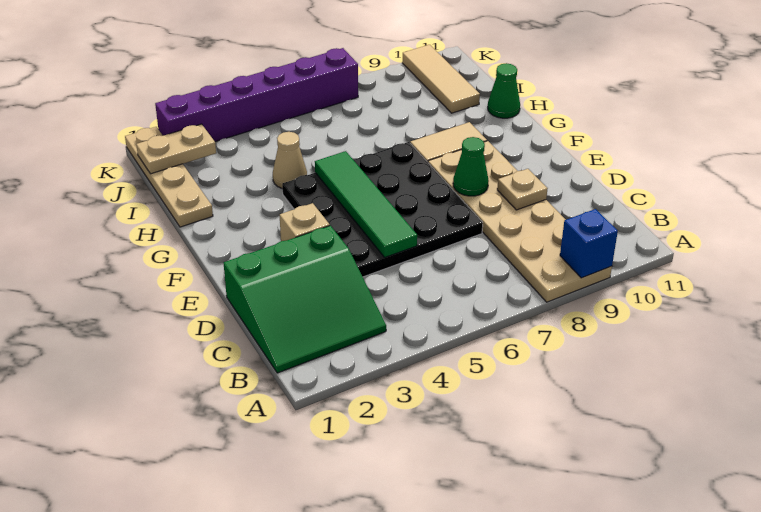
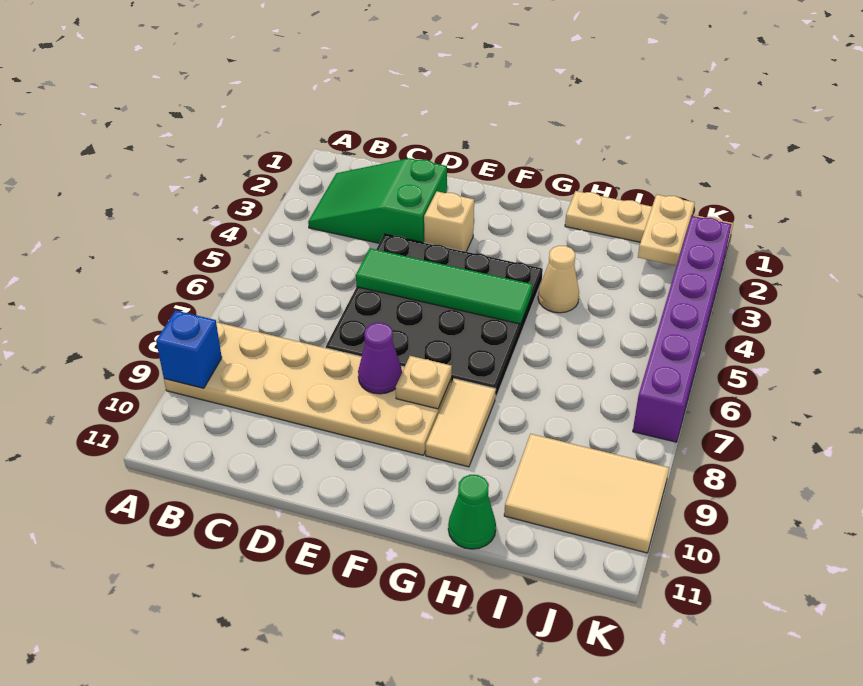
green 3x3 slope [224,226,386,373] -> green 2x3 slope [308,158,447,243]
tan 1x1 plate [497,169,548,210] -> tan 1x1 plate moved to [396,356,452,409]
green 1x1 cone [453,137,489,196] -> purple 1x1 cone [358,323,402,394]
tan 1x3 tile [402,45,480,113] -> tan 2x3 tile [504,434,669,553]

